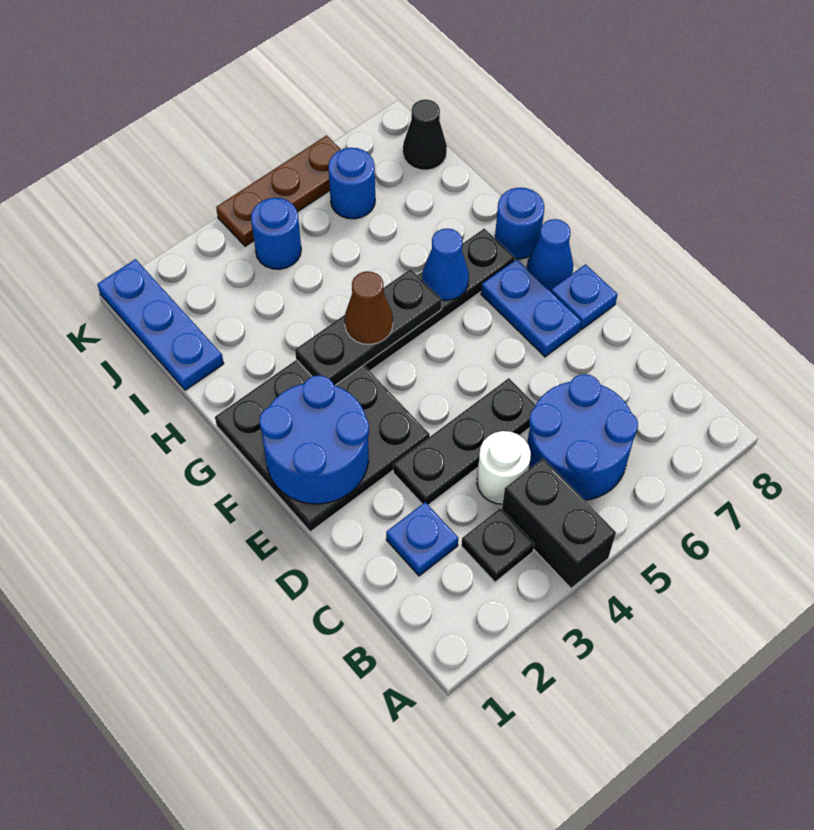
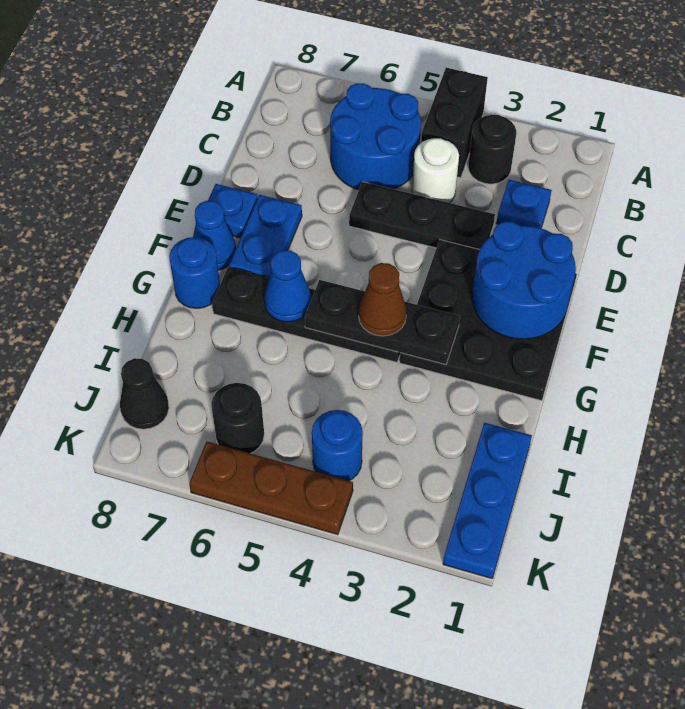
black 1x1 plate [461,508,534,582] -> black 1x1 round brick [468,115,517,184]
blue 1x1 round brick [328,148,375,219] -> black 1x1 round brick [211,383,264,454]

